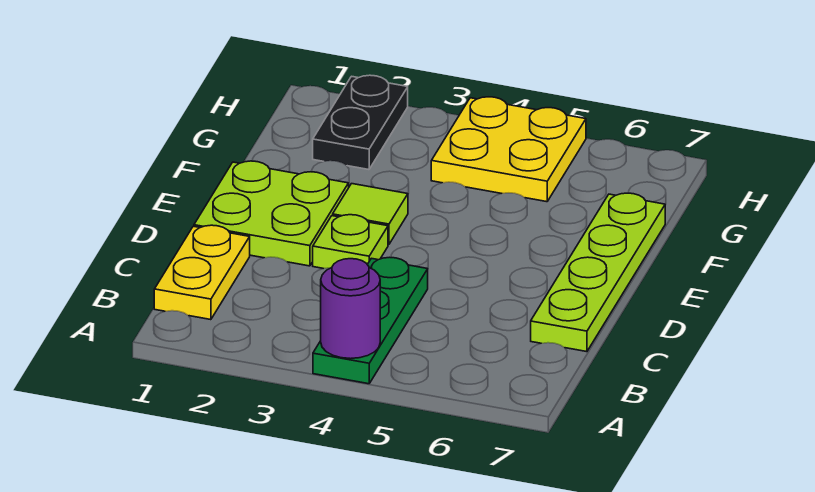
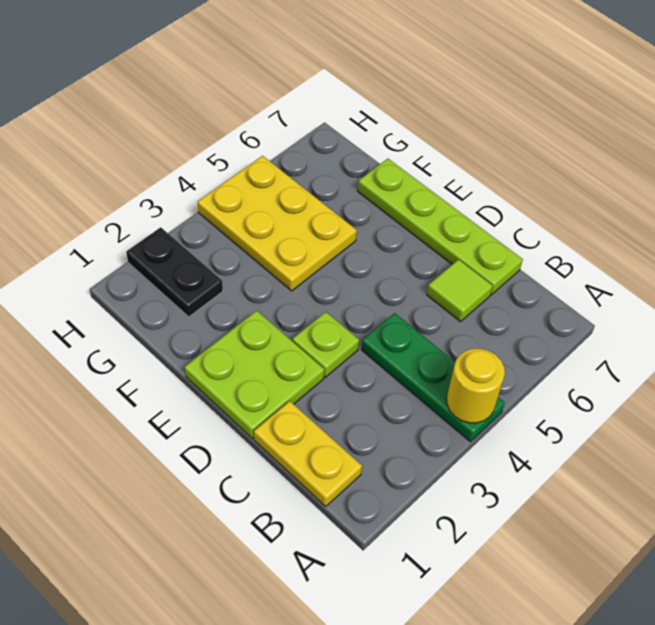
purple 1x1 round brick [321,259,380,359] -> yellow 1x1 round brick [447,349,505,423]
lime 1x1 tile [333,184,408,245] -> lime 1x1 tile moved to [427,259,493,322]
yellow 2x2 plate [431,97,586,202] -> yellow 2x3 plate [198,156,357,291]

